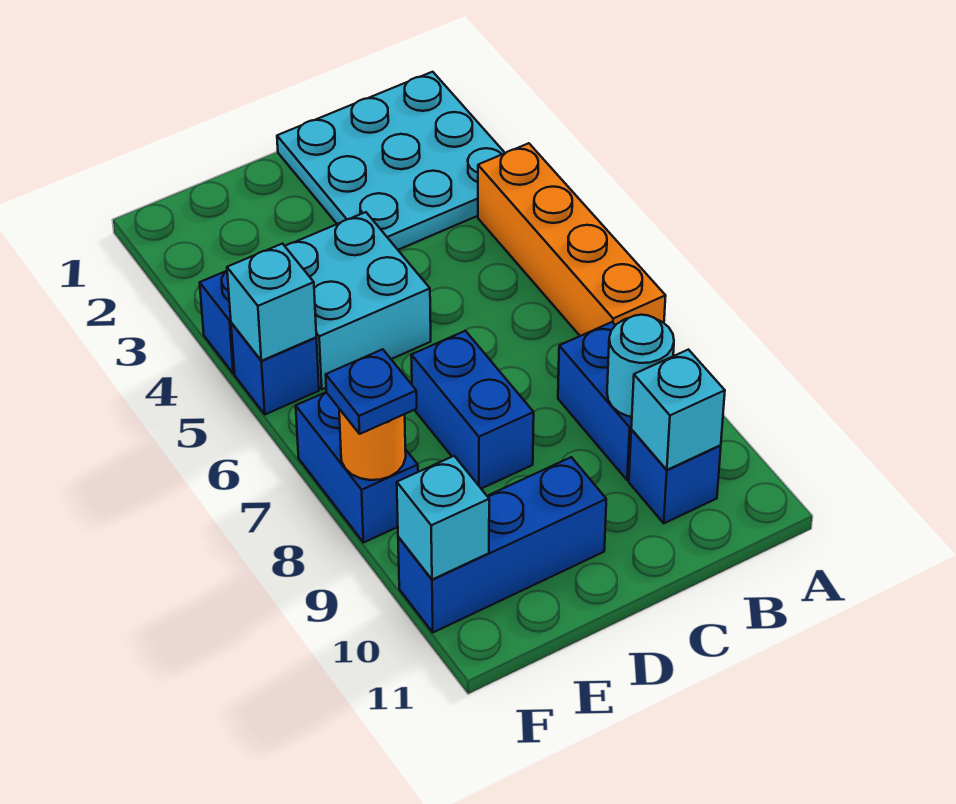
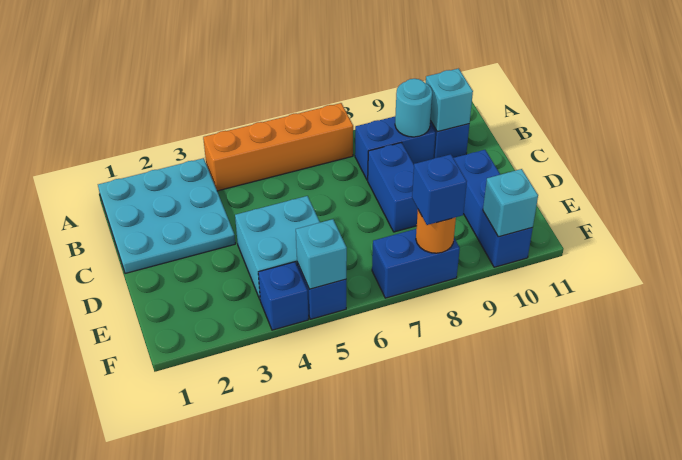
blue 1x2 brick [411,331,534,489] -> blue 1x2 brick turned to [368,143,418,232]
blue 1x1 plate [326,349,417,434] -> blue 1x1 brick [412,154,467,225]

